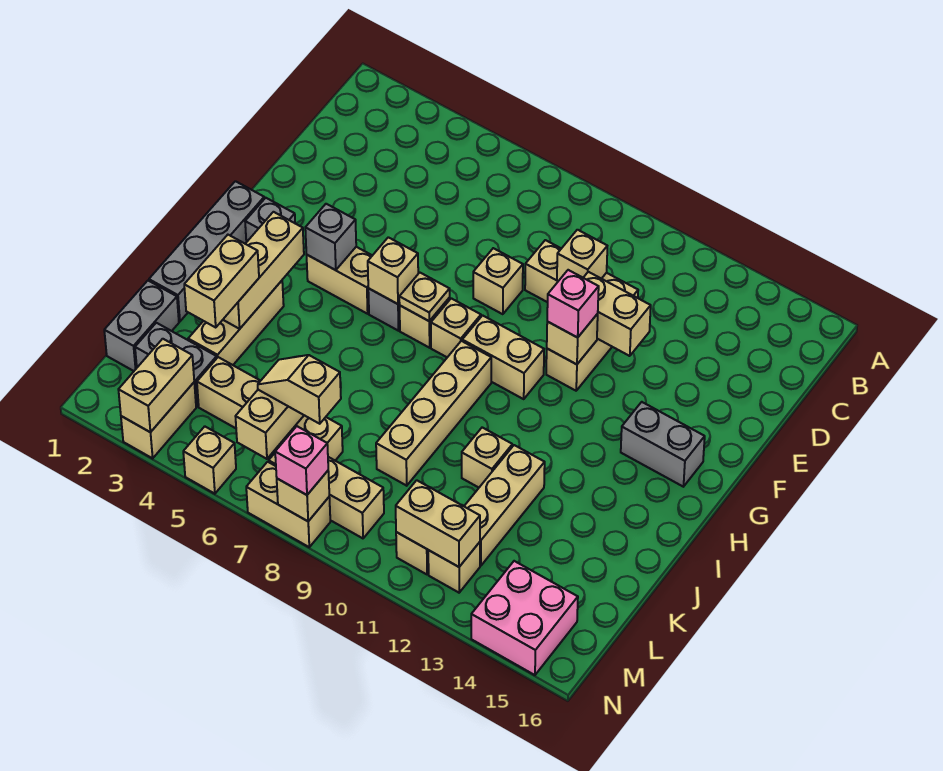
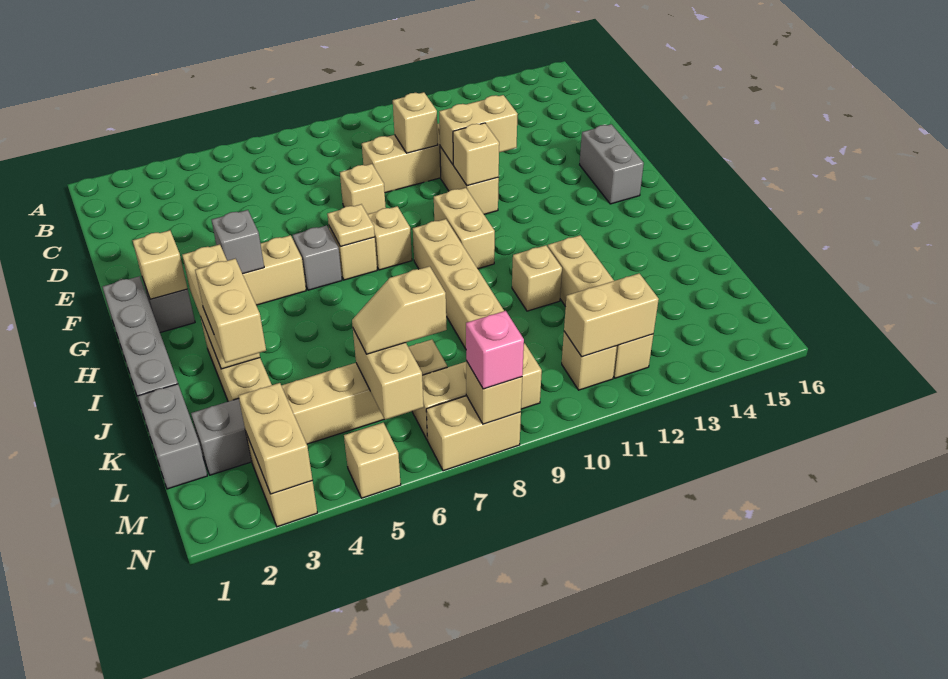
pink 1x1 brick [547,270,599,338] -> none
tan 1x1 brick [368,237,418,304] -> tan 1x1 brick moved to [133,230,188,299]
tan 1x2 brick [462,315,544,399] -> tan 1x2 brick turned to [434,188,495,269]
grey 1x2 brick [621,402,705,487] -> grey 1x2 brick turned to [580,124,644,204]
pink 2x2 brick [471,561,578,675] -> none

